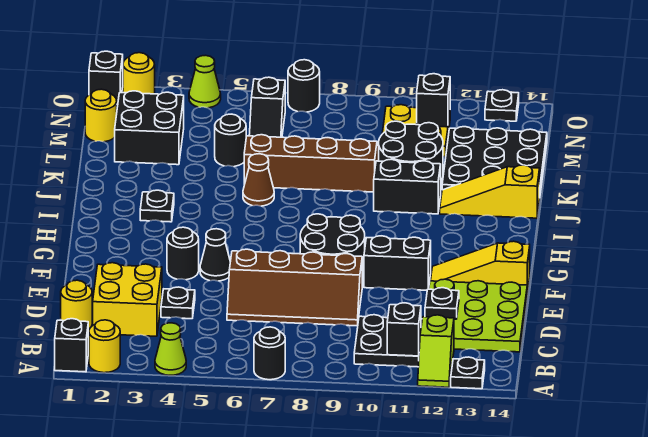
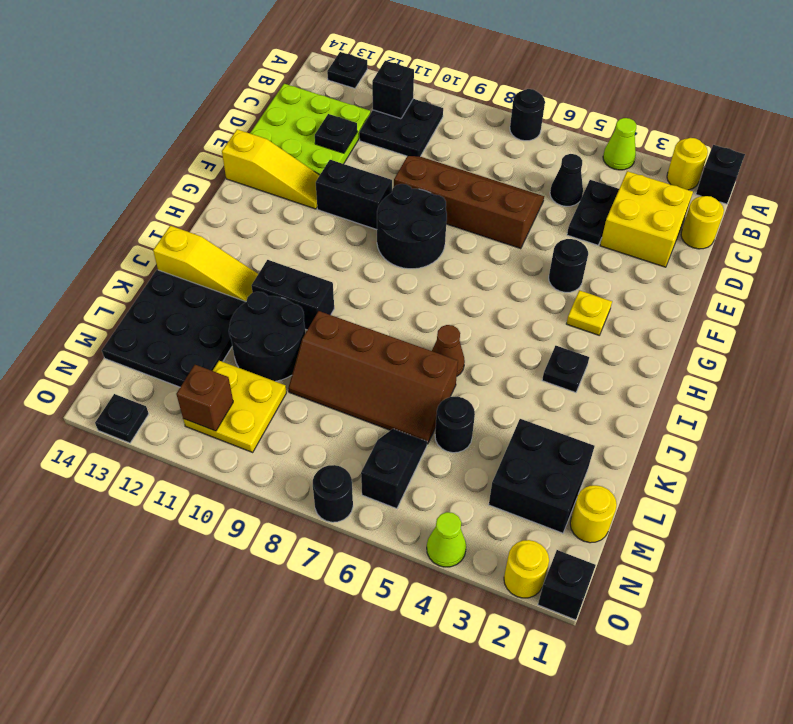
lime 1x2 slope [418,315,454,387] -> none
black 1x1 plate [161,287,195,319] -> black 1x2 plate [567,180,619,245]
black 1x1 cone [200,229,230,281] -> black 1x1 cone moved to [550,154,583,206]
none -> yellow 1x1 plate [566,290,612,335]
black 1x1 brick [417,74,450,127] -> brown 1x1 brick [176,365,233,431]

